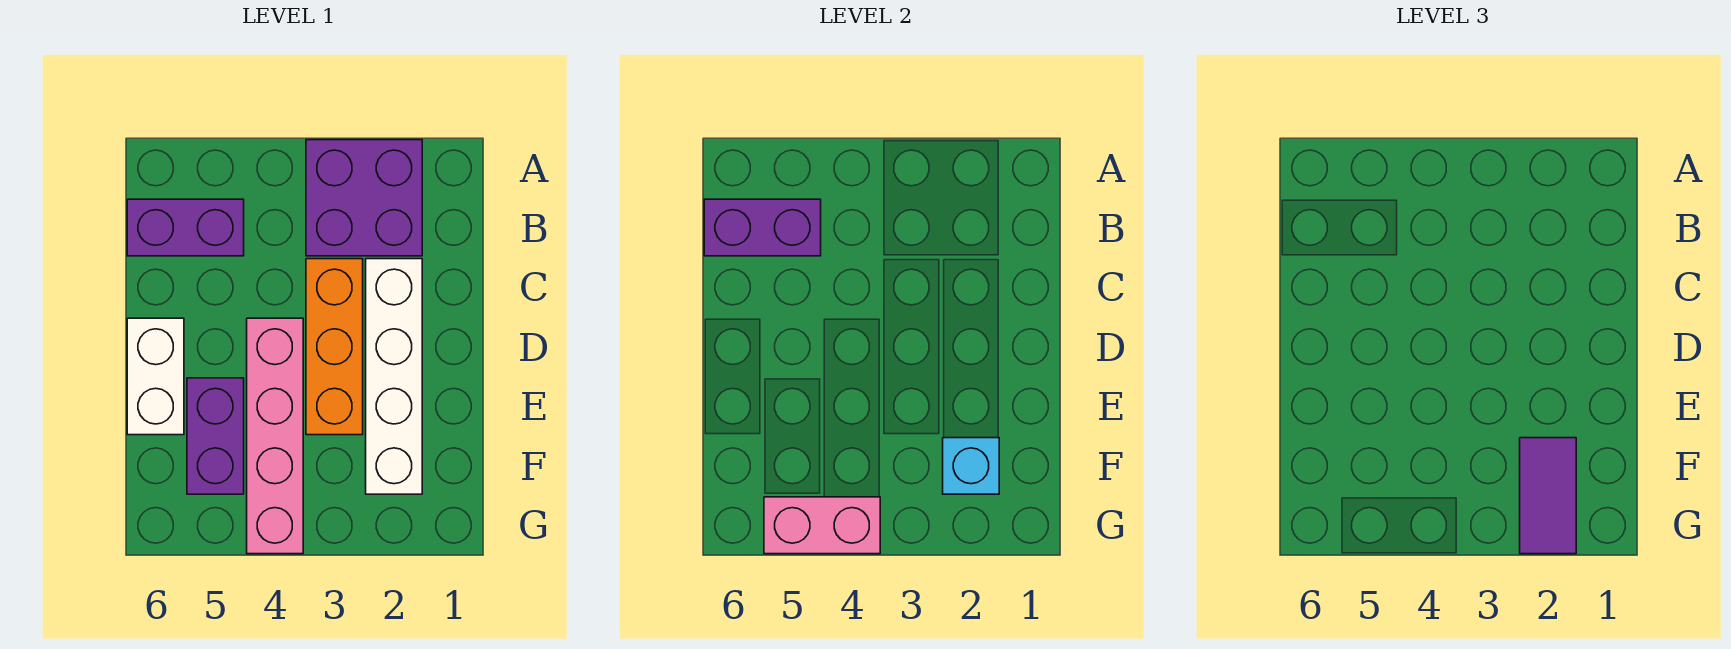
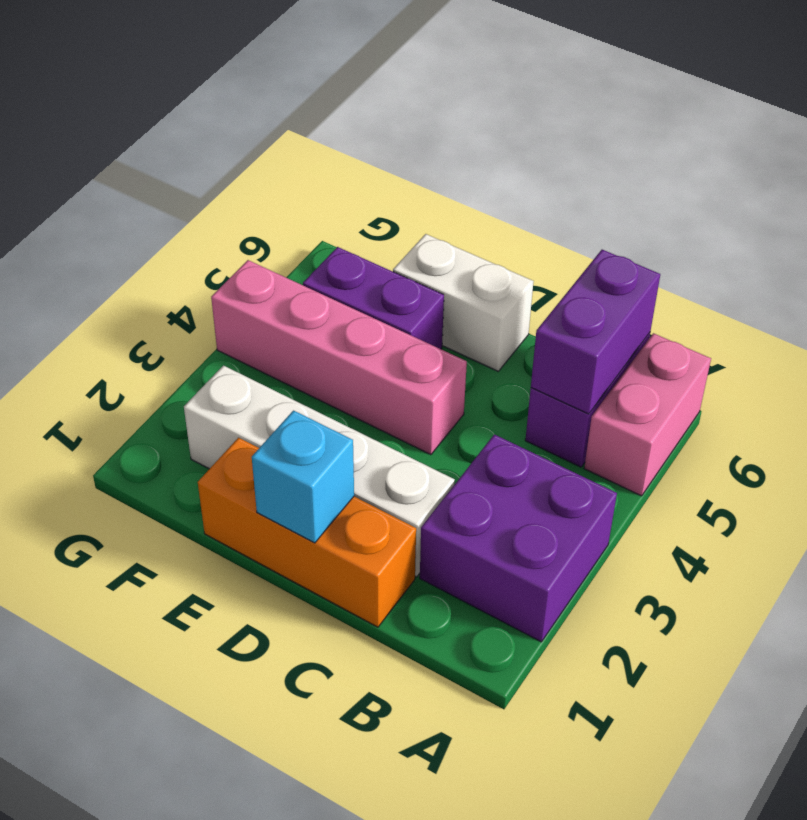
orange 1x3 brick [306,259,363,435] -> orange 1x3 brick moved to [198,438,416,627]
cyan 1x1 brick [943,438,999,494] -> cyan 1x1 brick moved to [252,411,354,543]
purple 1x2 tile [1520,438,1576,554] -> none
pink 1x2 brick [764,497,880,554] -> pink 1x2 brick moved to [584,333,711,496]

